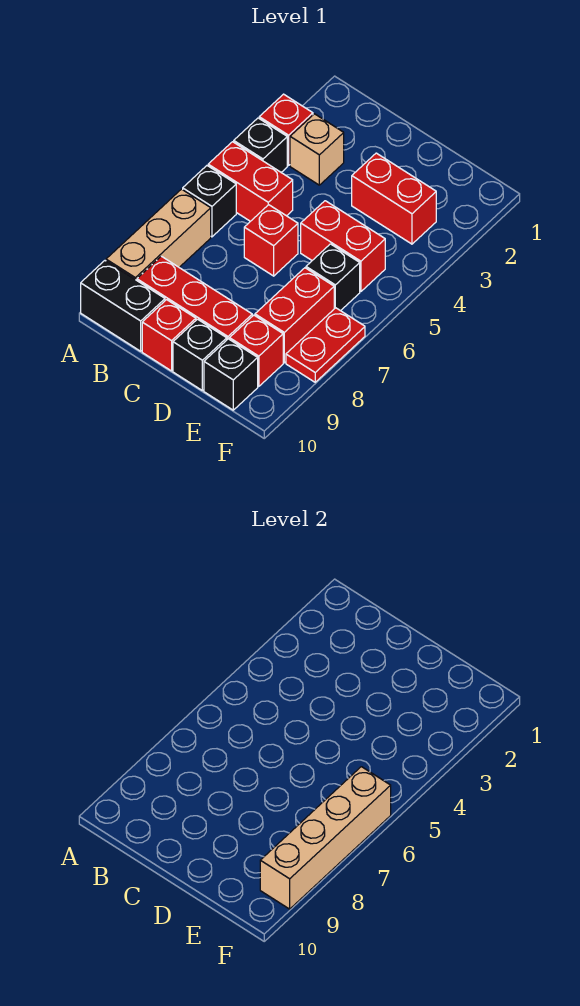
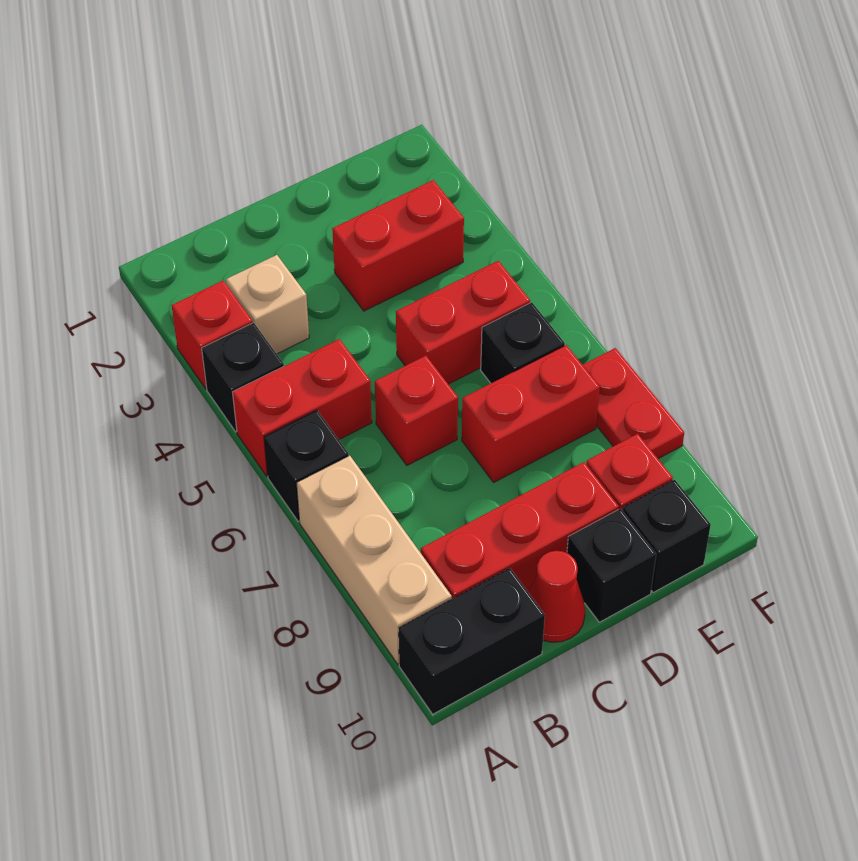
red 1x1 brick [142,300,196,371] -> red 1x1 cone [528,551,585,642]
red 1x2 brick [255,268,334,363] -> red 1x2 brick turned to [462,345,600,482]
tan 1x4 brick [260,767,391,909] -> none

